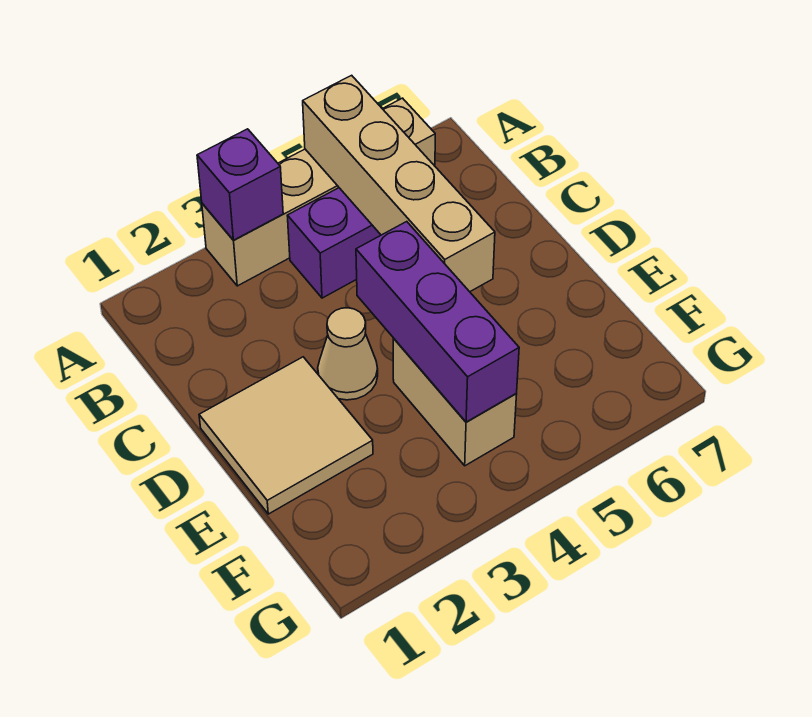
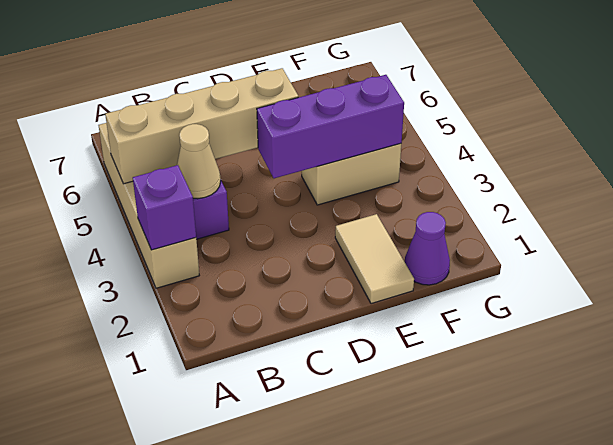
tan 2x2 tile [199,357,373,514] -> tan 1x2 tile [335,214,414,304]
tan 1x1 cone [318,308,378,400] -> tan 1x1 cone moved to [177,124,221,199]
none -> purple 1x1 cone [405,212,450,285]

